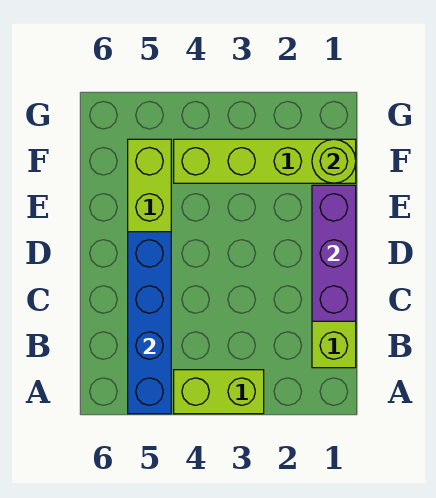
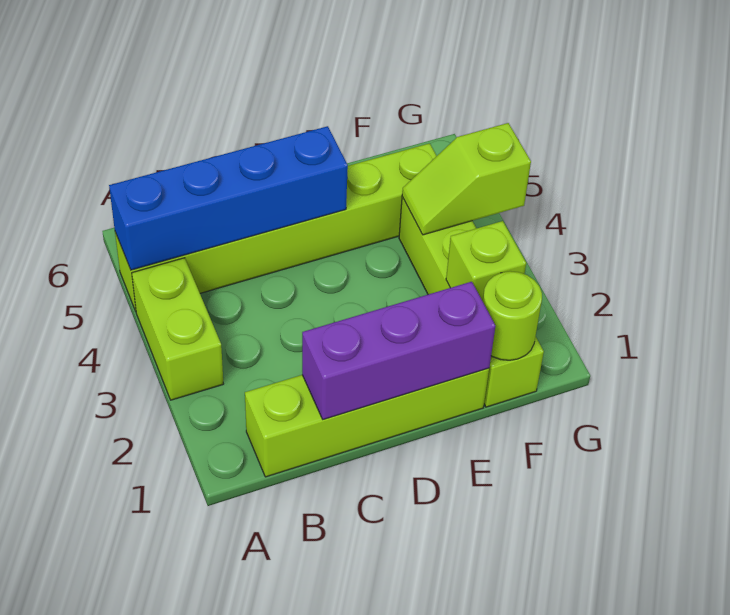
none -> lime 1x1 brick [446,221,526,301]
none -> lime 1x2 slope [402,123,531,235]

